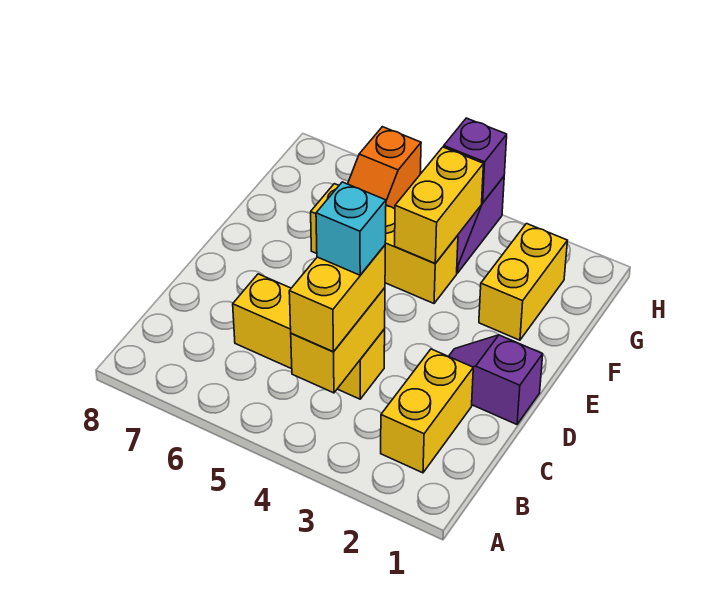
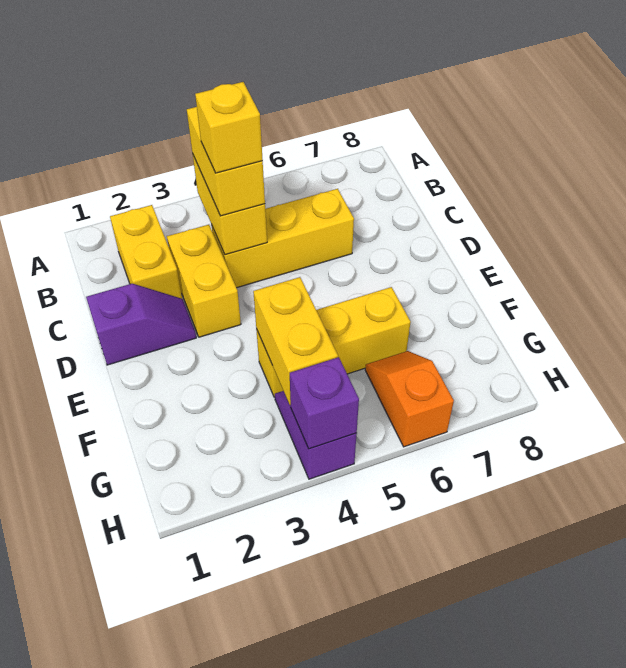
cyan 1x1 brick [316,182,386,275] -> yellow 1x1 brick [195,82,263,173]
yellow 1x2 brick [479,224,567,340] -> yellow 1x2 brick moved to [167,225,241,337]

